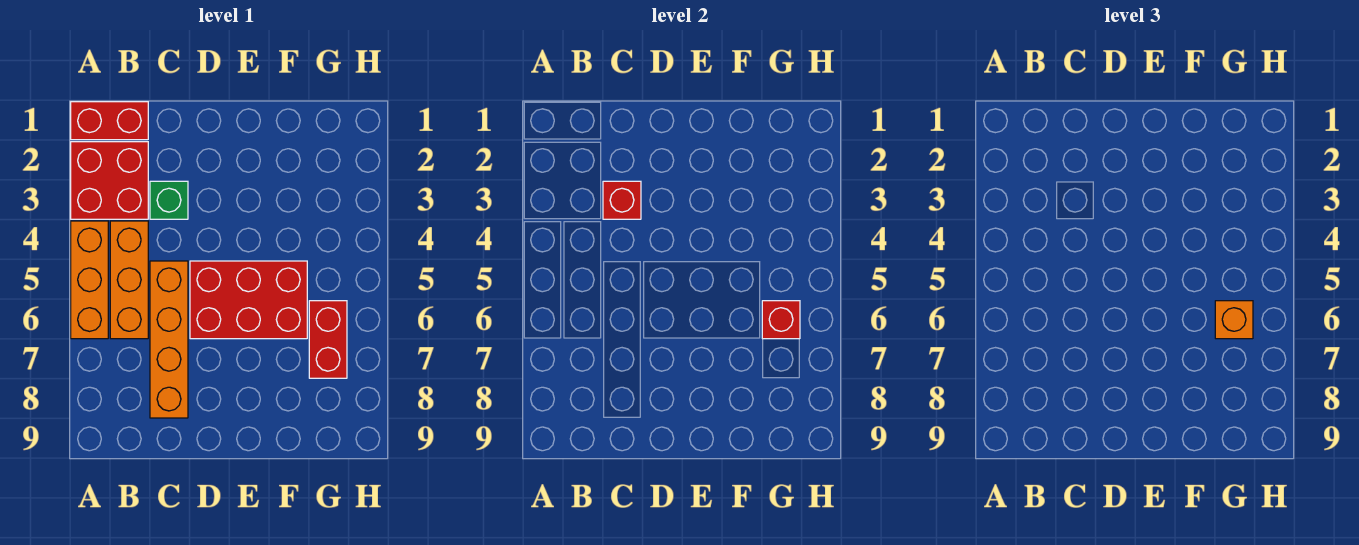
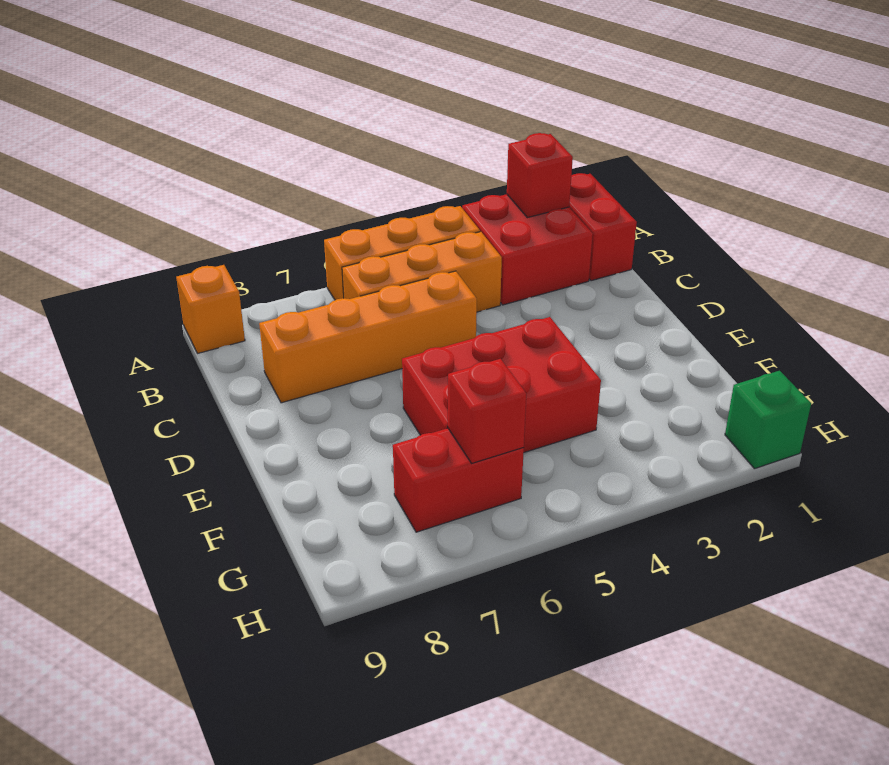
green 1x1 brick [150,181,188,219] -> green 1x1 brick moved to [725,371,811,469]
red 1x1 brick [603,181,641,219] -> red 1x1 brick moved to [507,133,573,218]
red 2x3 brick [190,261,307,339] -> red 2x3 brick turned to [402,317,601,452]
orange 1x1 brick [1215,301,1253,339] -> orange 1x1 brick moved to [176,265,245,353]

